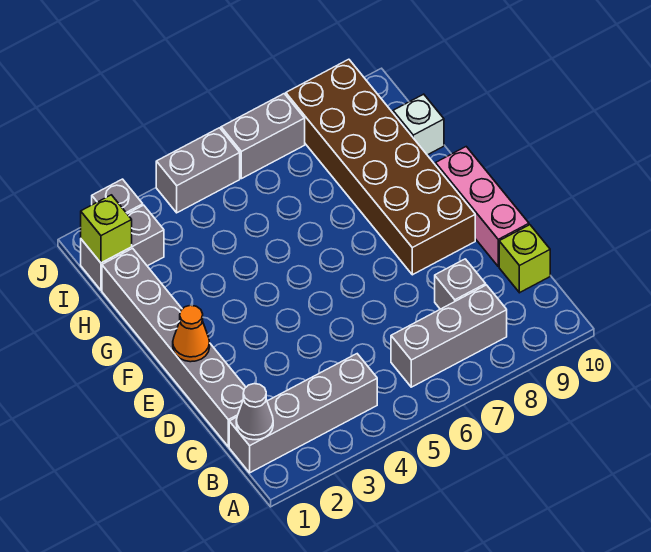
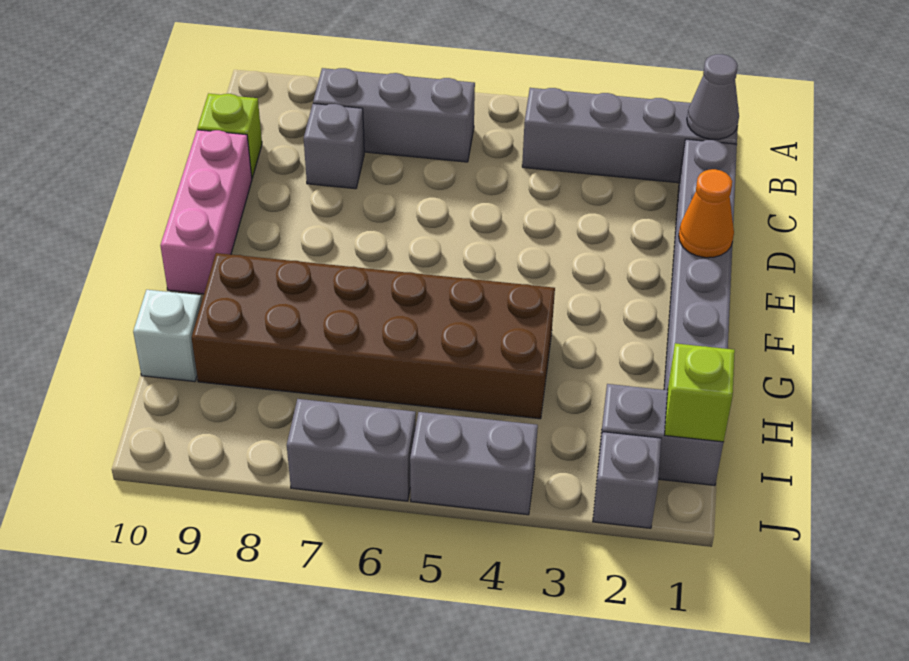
brown 2x6 brick [286,59,475,275] -> brown 2x6 brick turned to [192,253,555,419]

